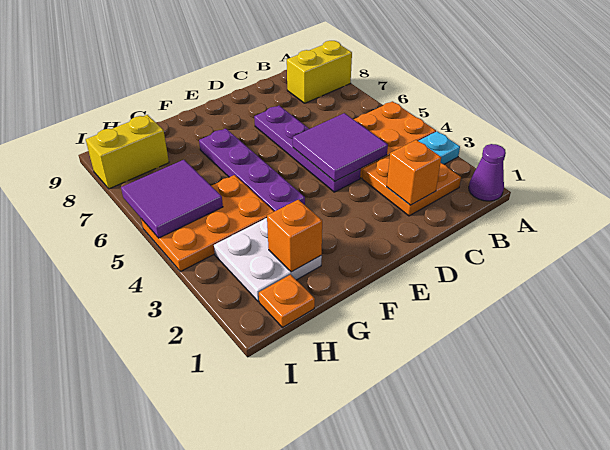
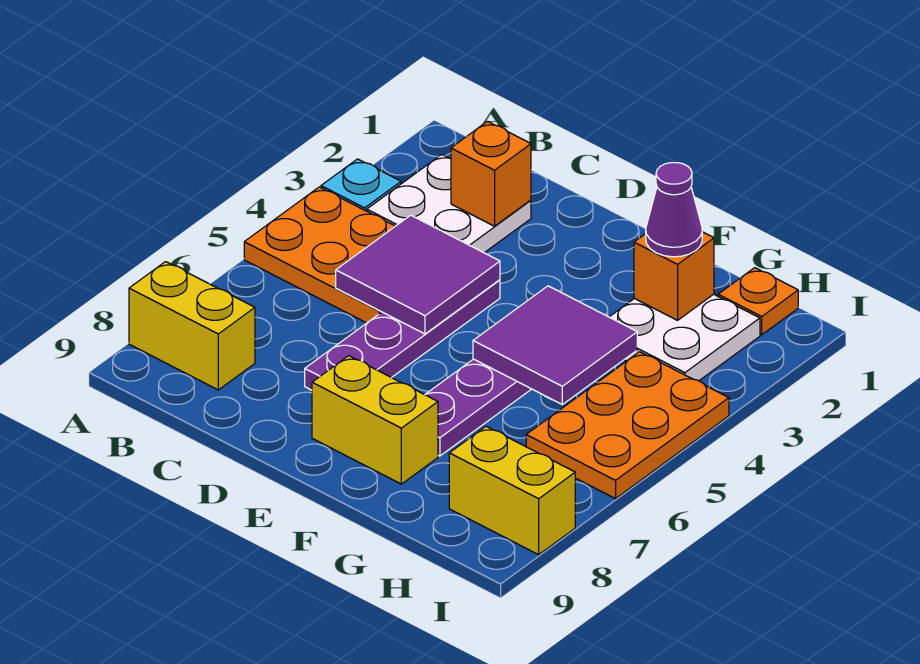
purple 1x1 cone [469,144,506,201] -> purple 1x1 cone moved to [646,163,702,257]
orange 2x2 plate [362,155,461,216] -> white 2x2 plate [367,155,531,253]
none -> yellow 1x2 brick [312,356,438,484]
orange 2x3 plate [141,175,274,272] -> orange 2x3 plate turned to [526,352,729,499]
purple 2x2 tile [121,160,223,238] -> purple 2x2 tile moved to [473,286,637,404]

